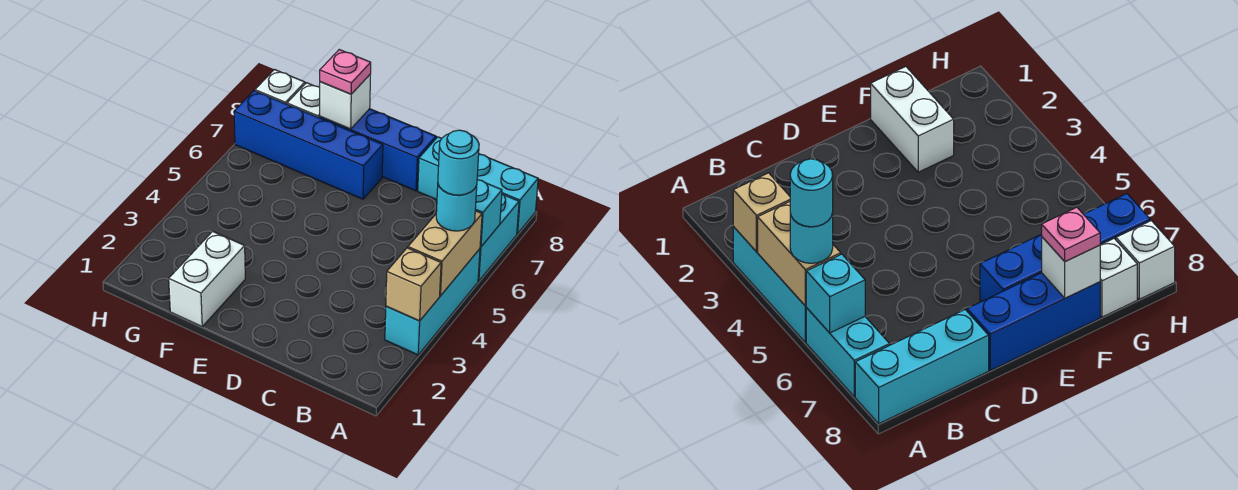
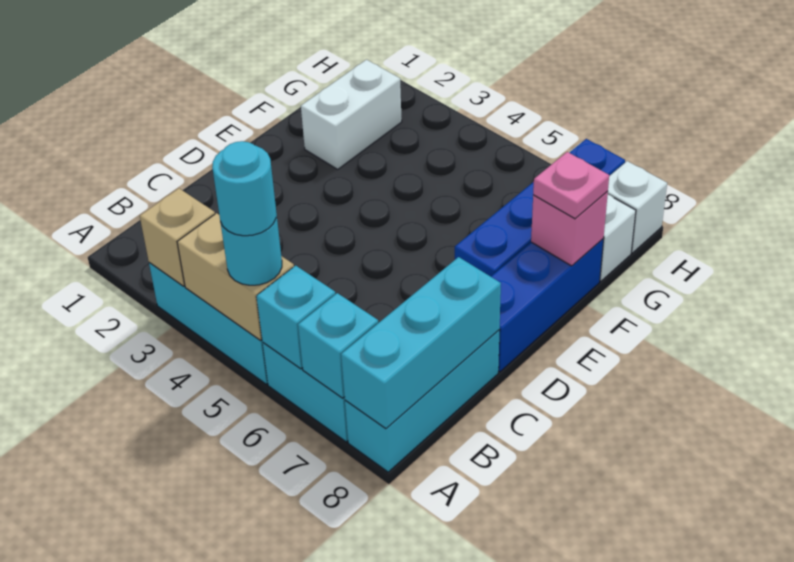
none -> cyan 1x1 brick [298,293,378,398]
none -> cyan 1x3 brick [341,257,501,429]
white 1x2 brick [169,231,245,326] -> white 1x2 brick turned to [301,60,402,169]
white 1x1 brick [320,75,370,129] -> pink 1x1 brick [531,192,608,266]

